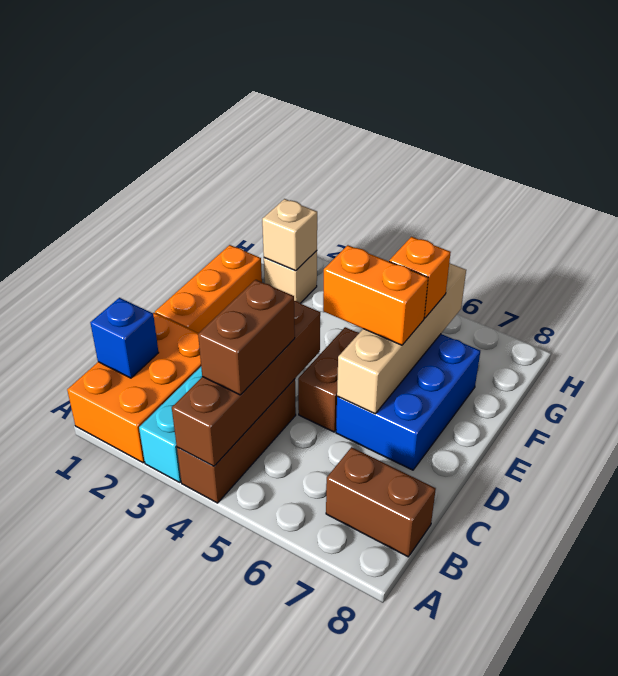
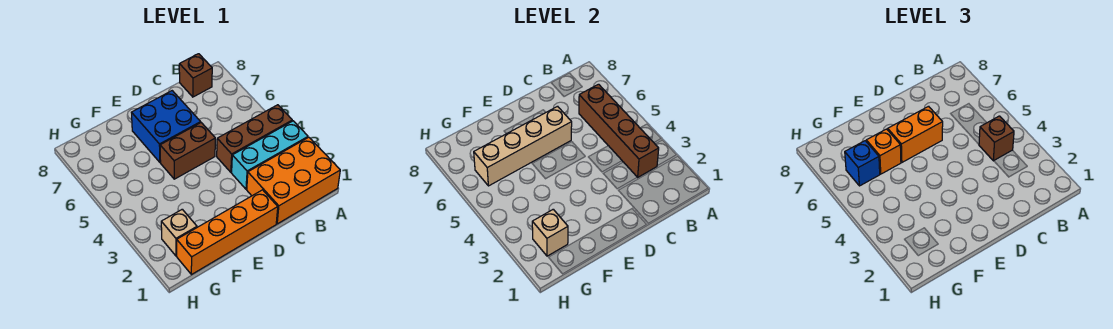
brown 1x4 brick [172,301,320,466] -> brown 1x4 brick turned to [579,84,659,177]
blue 1x1 brick [90,298,159,378] -> blue 1x1 brick moved to [845,141,880,186]
brown 1x2 brick [198,280,295,395] -> brown 1x1 brick [979,116,1014,161]
brown 1x2 brick [326,447,436,557] -> brown 1x1 brick [179,54,212,97]
orange 1x3 brick [155,245,262,333] -> orange 1x4 brick [177,190,278,275]
blue 2x3 brick [336,334,480,470] -> blue 2x2 brick [131,91,201,162]
orange 1x2 brick [323,245,428,345] -> orange 1x2 brick turned to [888,106,943,162]

